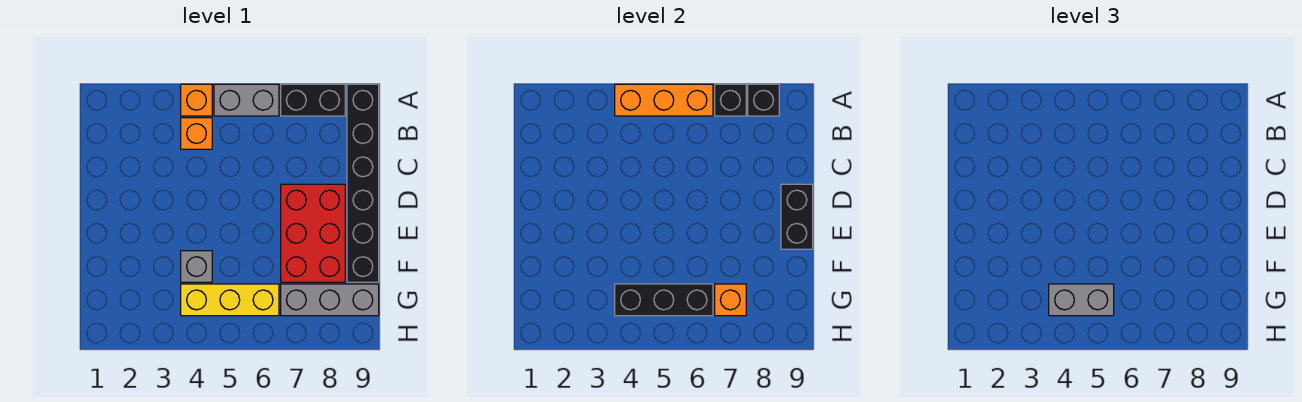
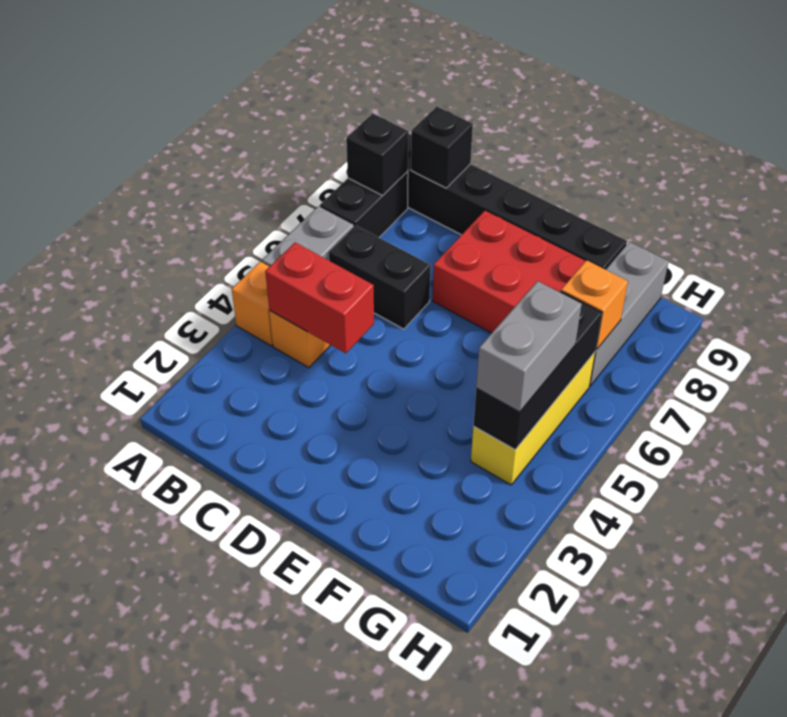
orange 1x3 brick [615,84,713,116] -> none
black 1x1 brick [715,84,746,116] -> black 1x1 brick moved to [411,106,473,188]
none -> red 1x2 brick [265,243,374,353]
black 1x2 brick [781,184,813,249] -> black 1x2 brick moved to [329,226,431,329]
grey 1x1 brick [181,251,212,282] -> none

